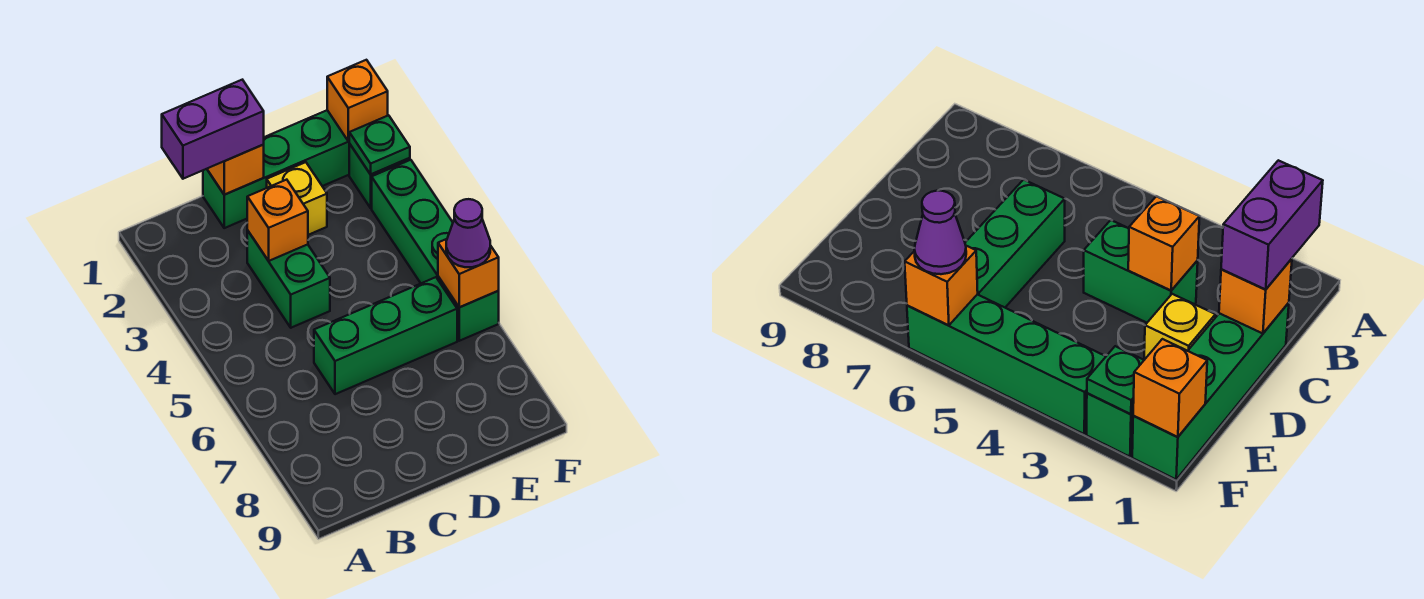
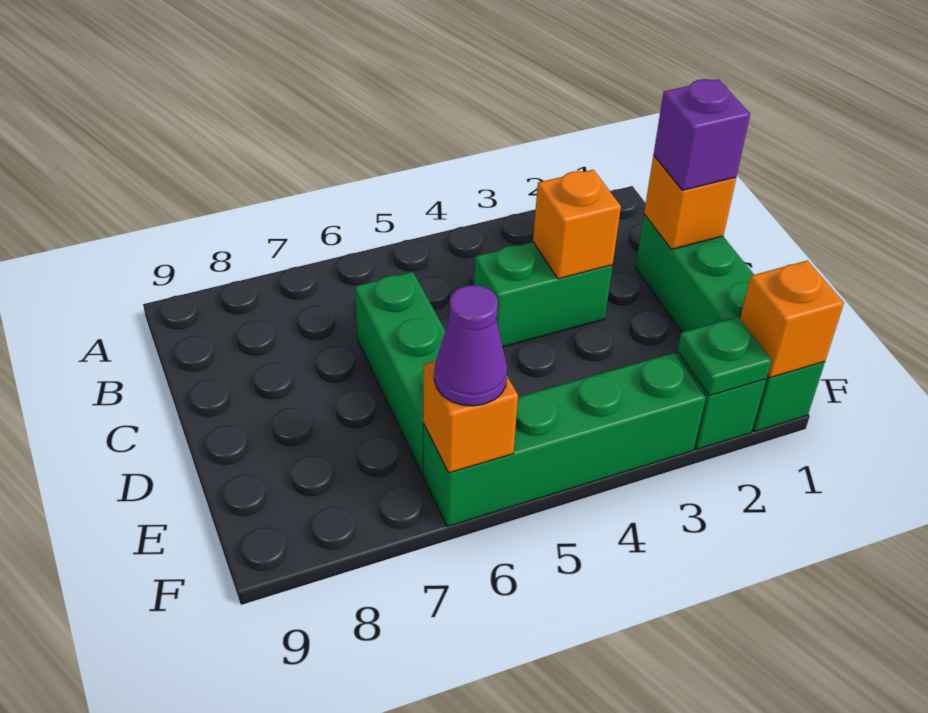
purple 1x2 brick [162,80,264,179] -> purple 1x1 brick [653,79,750,190]
yellow 1x1 brick [267,162,327,235] -> none

